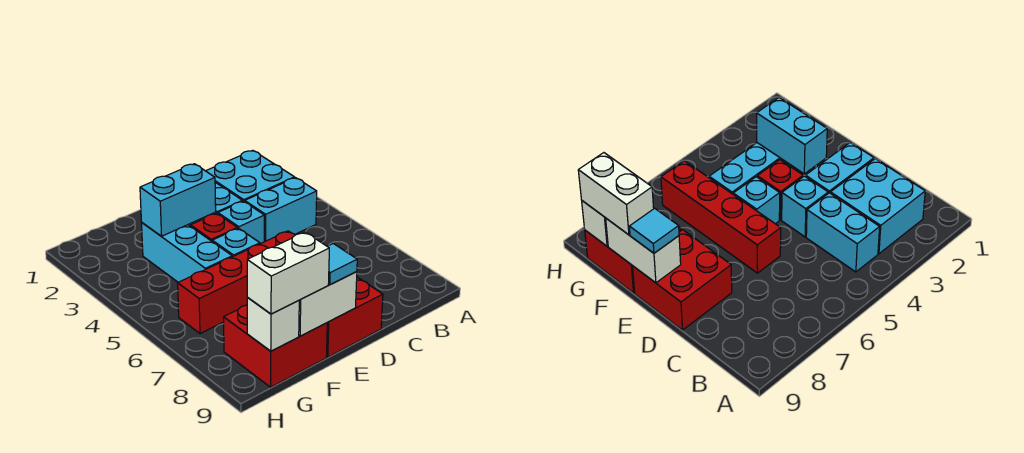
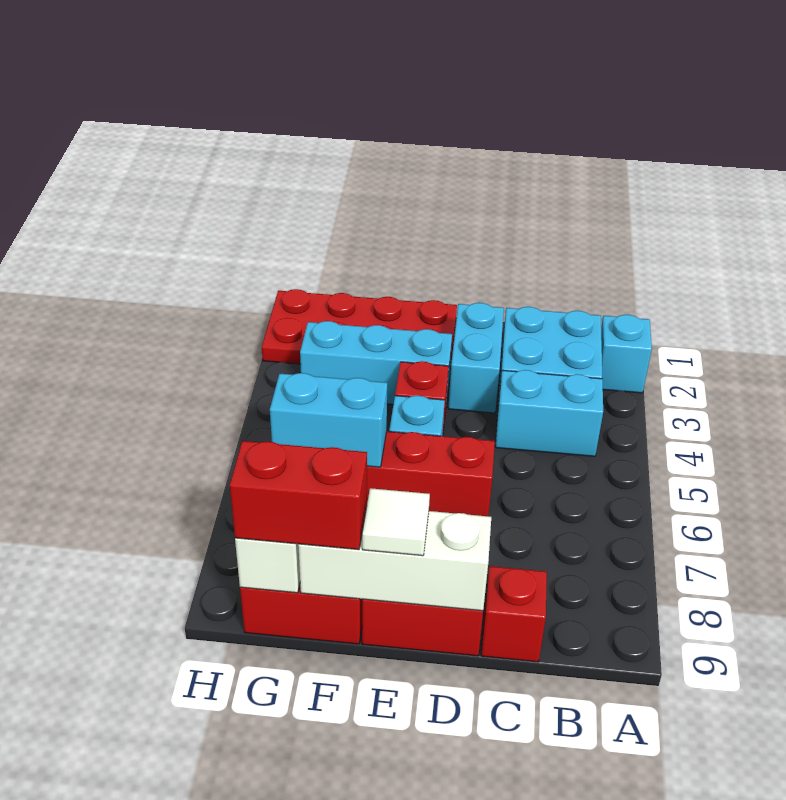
none -> red 1x1 brick [481,566,547,662]
cyan 1x1 brick [218,201,264,244] -> cyan 1x1 brick moved to [601,315,652,393]
none -> red 2x4 plate [262,289,457,369]
cyan 1x2 brick [140,164,216,236] -> cyan 1x2 brick moved to [270,373,387,467]
white 1x2 brick [299,272,357,336] -> white 1x3 brick [298,507,491,611]
cyan 1x1 tile [327,244,357,285] -> white 1x1 tile [362,488,430,556]
cyan 1x3 brick [142,223,232,282] -> cyan 1x3 brick turned to [300,321,452,404]
white 1x2 brick [247,232,329,314] -> red 1x2 brick [230,441,367,550]

